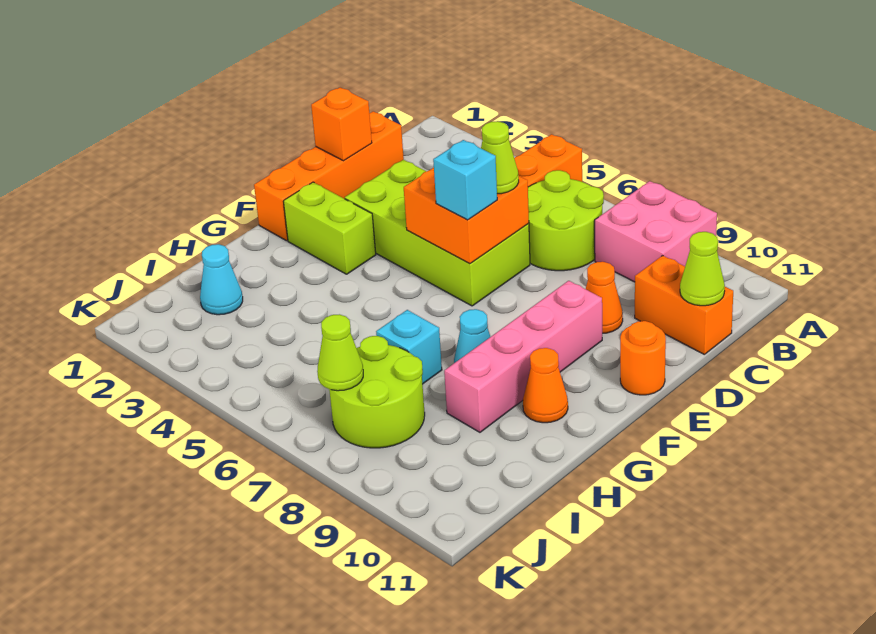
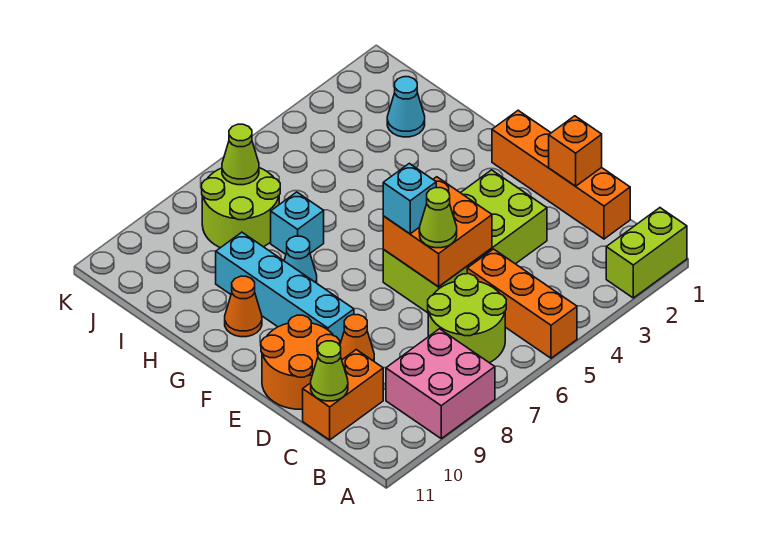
pink 1x4 brick [444,281,602,432] -> cyan 1x4 brick [216,232,354,343]
orange 1x1 round brick [620,321,666,395] -> orange 2x2 round brick [261,315,340,409]
lime 1x2 brick [283,182,376,274] -> lime 1x2 brick moved to [606,208,687,298]

